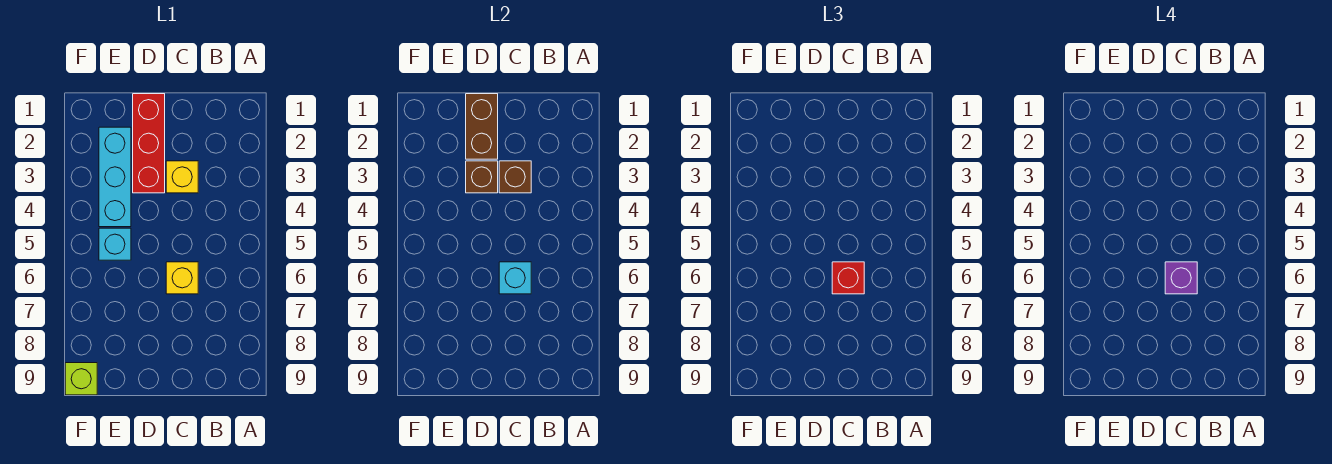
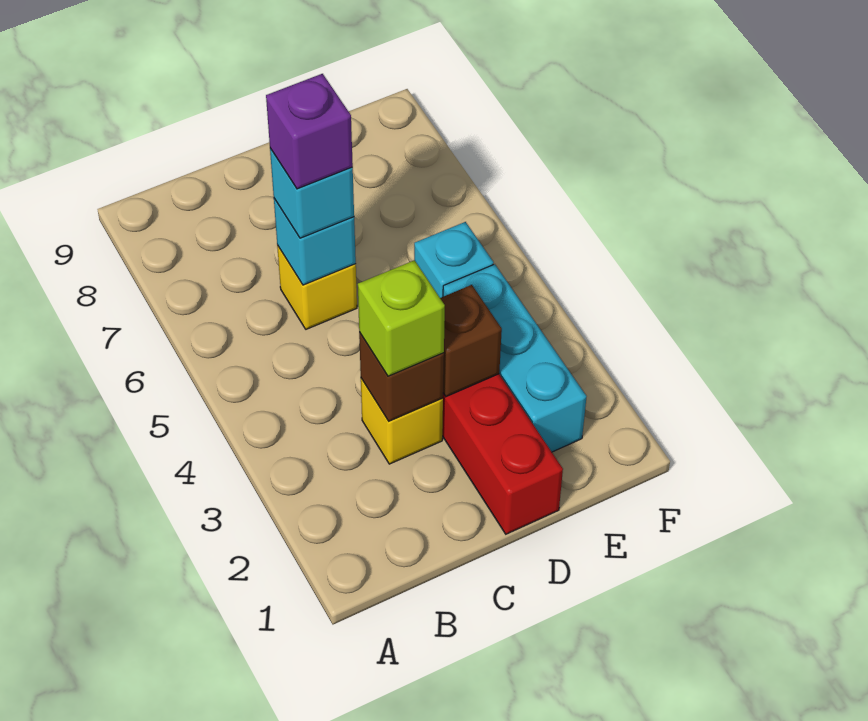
red 1x1 brick [832,262,864,294] -> cyan 1x1 brick [270,148,354,238]
brown 1x2 brick [466,94,498,159] -> none
lime 1x1 brick [65,363,97,395] -> lime 1x1 brick moved to [358,260,445,376]

